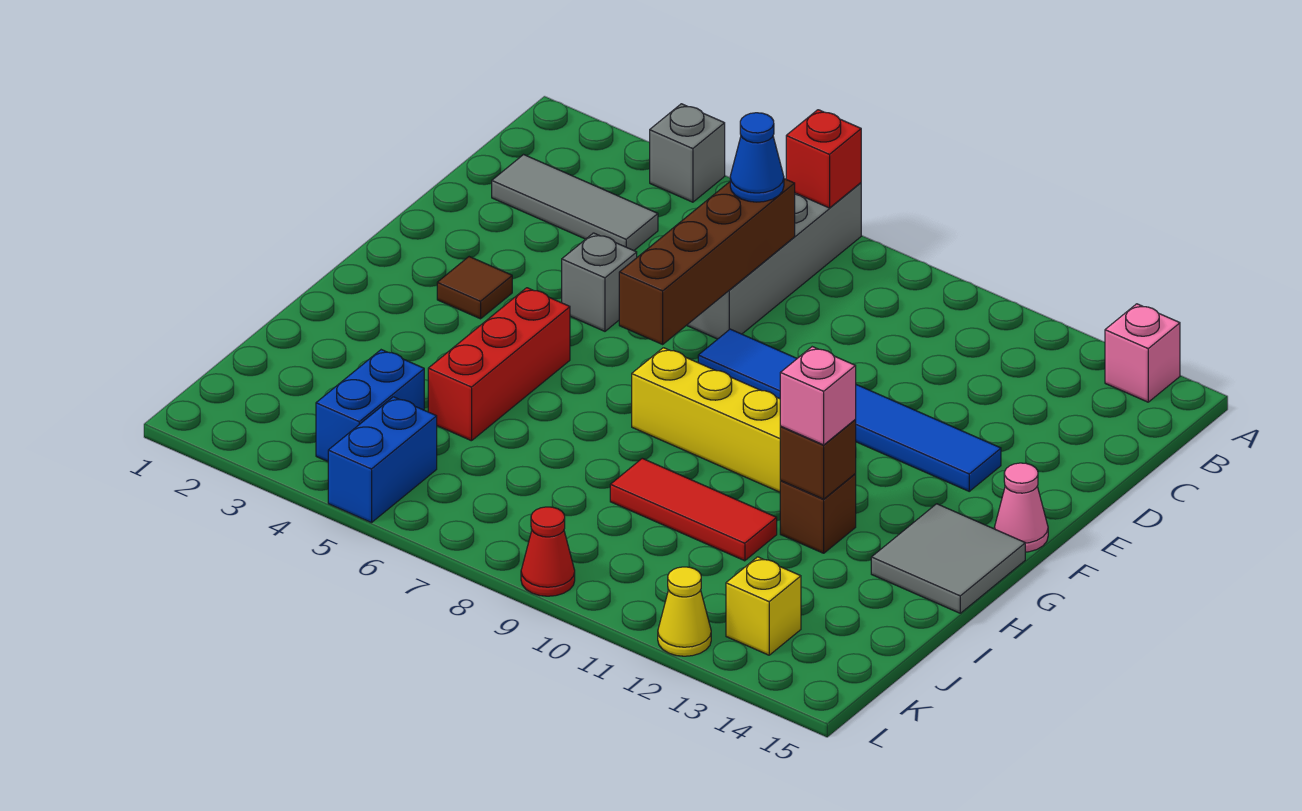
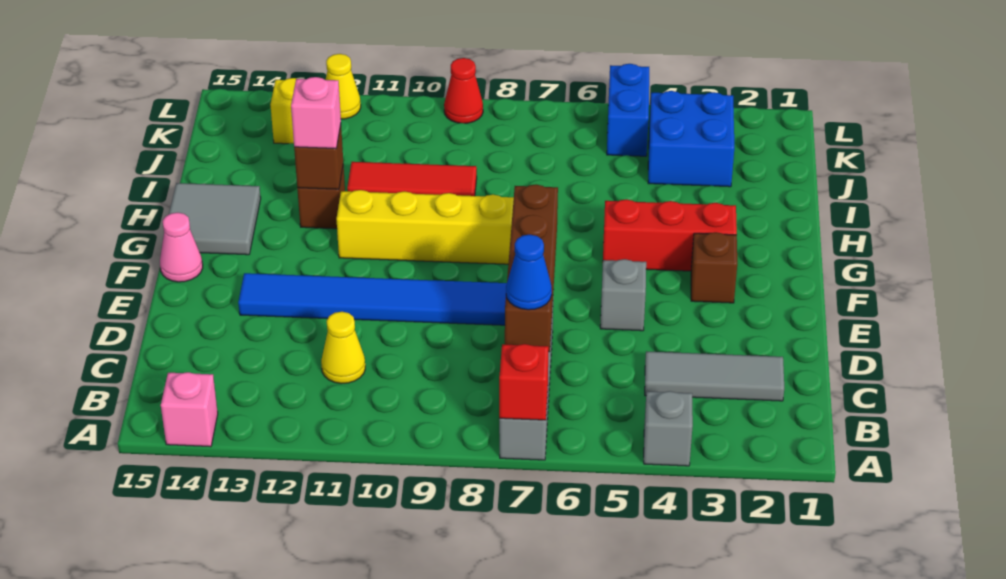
none -> yellow 1x1 cone [321,312,365,384]
brown 1x1 tile [437,257,512,319] -> brown 1x1 brick [691,232,737,303]
red 1x3 brick [428,288,570,441] -> red 1x3 brick turned to [603,199,737,271]
blue 1x2 brick [316,350,424,461] -> blue 2x2 brick [648,91,734,187]

